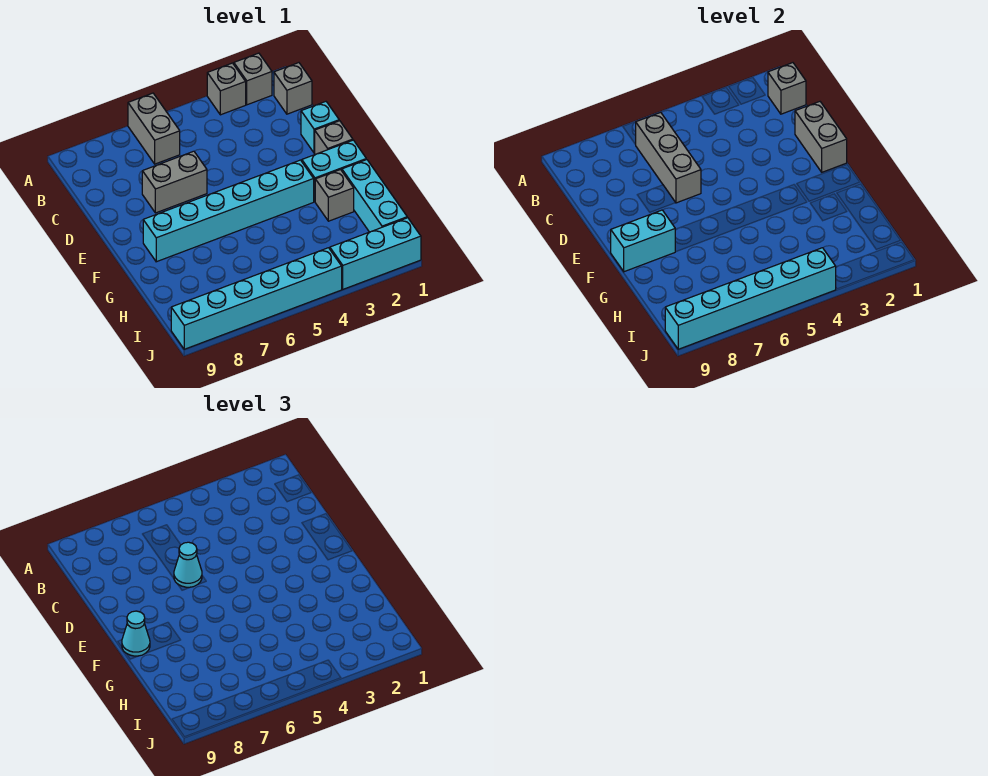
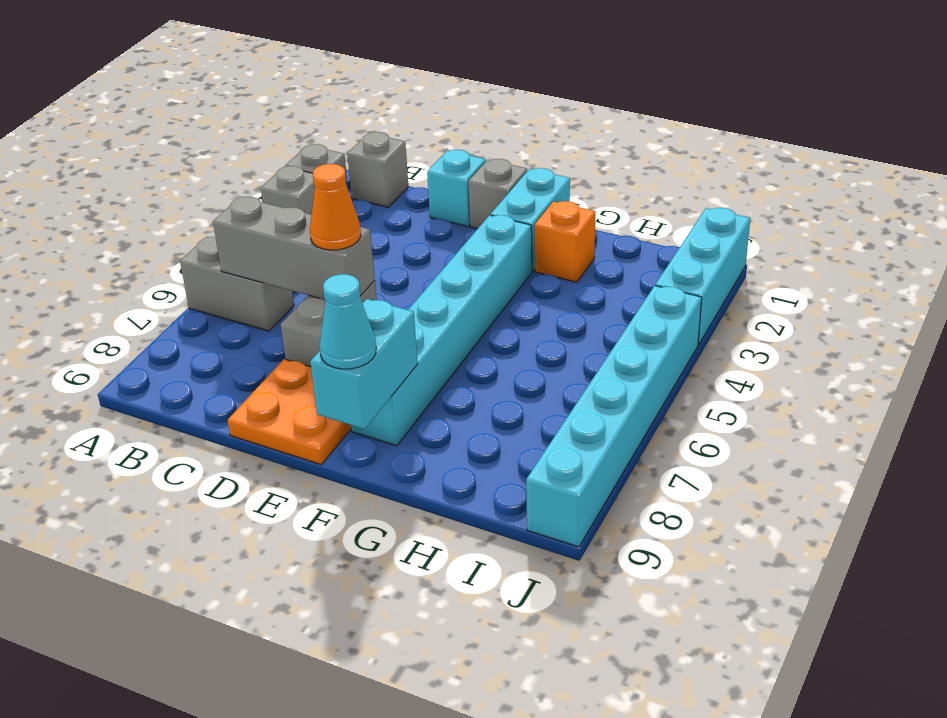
grey 1x1 brick [768,63,806,114] -> none
grey 1x2 brick [795,102,847,172] -> none
cyan 1x1 cone [174,542,202,587] -> orange 1x1 cone [310,164,361,250]
none -> orange 2x2 plate [228,359,351,464]
cyan 1x3 brick [342,160,407,232] -> none
grey 1x1 brick [315,170,354,221] -> orange 1x1 brick [535,201,595,282]
cyan 1x6 brick [665,248,836,349] -> none

